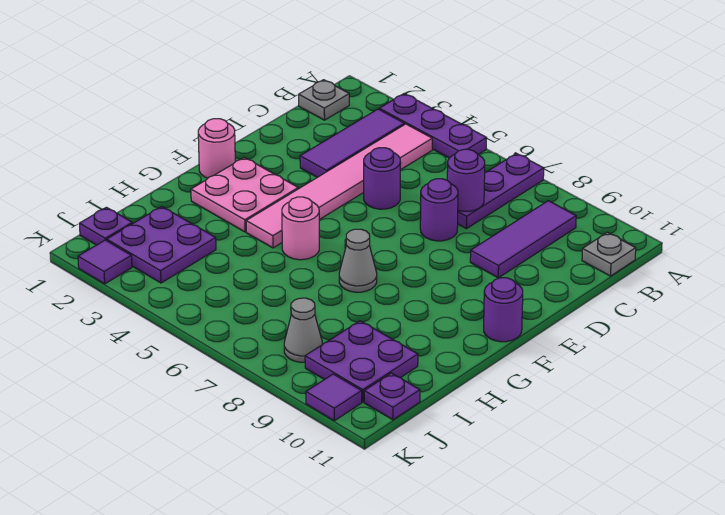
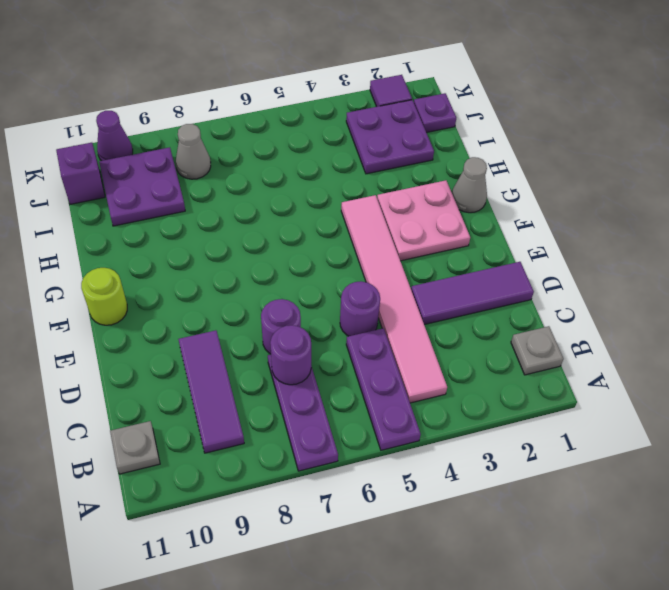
purple 1x3 plate [379,94,487,158] -> purple 1x3 plate turned to [346,328,421,450]
purple 1x3 tile [300,109,404,177] -> purple 1x3 tile turned to [411,262,534,325]
pink 1x1 round brick [198,119,235,178] -> none
purple 1x1 round brick [484,278,523,342] -> lime 1x1 round brick [81,268,127,325]
pink 1x1 round brick [282,197,319,260] -> none
grey 1x1 cone [339,229,377,292] -> grey 1x1 cone moved to [452,157,487,213]
purple 1x1 plate [364,373,420,420] -> purple 1x1 brick [56,143,105,204]
purple 1x1 tile [306,374,362,421] -> purple 1x1 cone [96,111,133,161]

